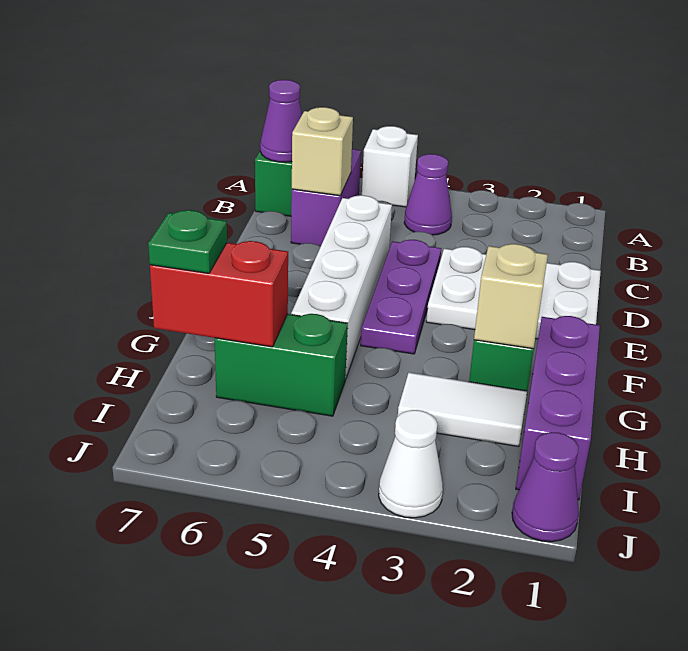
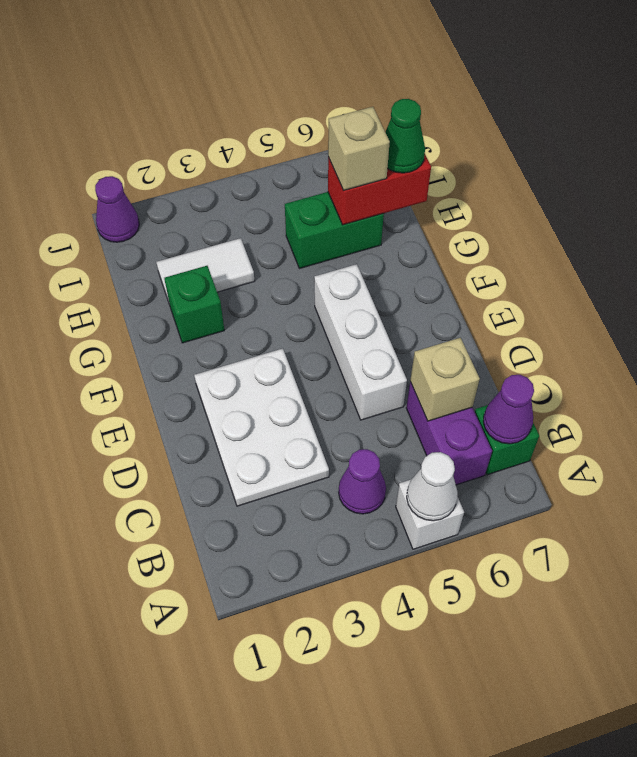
white 2x3 plate [426,247,601,339] -> white 2x3 plate turned to [194,349,329,506]
purple 1x3 plate [361,240,441,354] -> none
white 1x4 brick [291,195,392,379] -> white 1x3 brick [314,264,407,420]
purple 1x3 brick [516,316,600,500] -> none
tan 1x1 brick [474,244,548,349] -> tan 1x1 brick moved to [328,107,390,190]
green 1x1 plate [148,210,227,273] -> green 1x1 cone [385,99,425,173]
white 1x1 cone [379,410,443,518] -> white 1x1 cone moved to [407,452,458,521]

